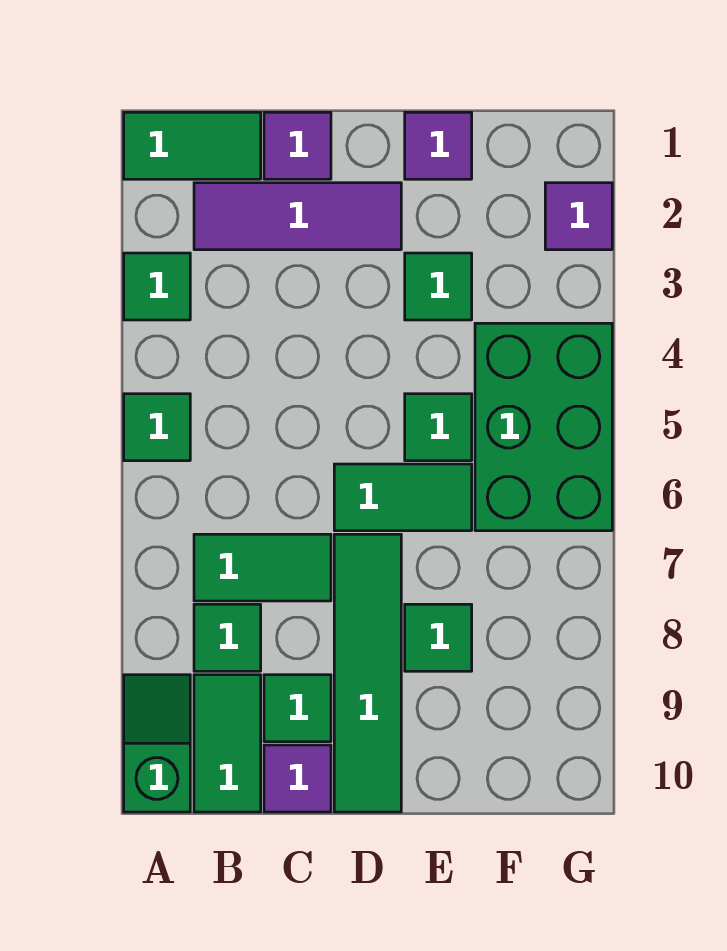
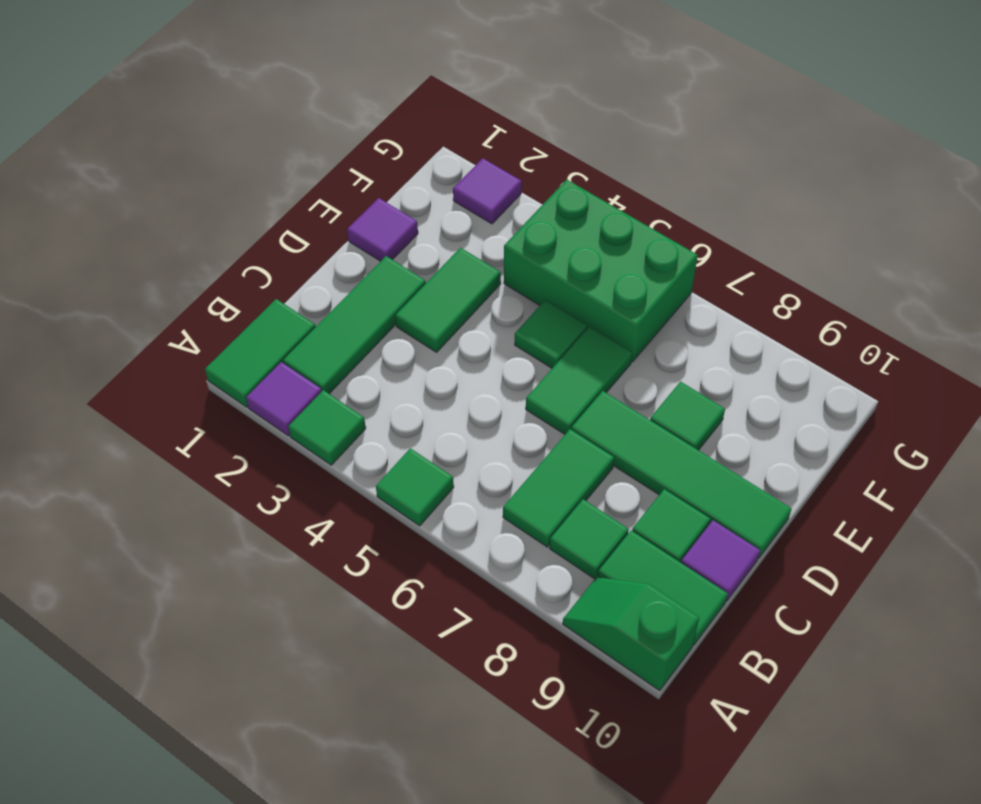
purple 1x3 tile [194,183,401,250] -> green 1x3 tile [283,256,426,394]
purple 1x1 tile [264,112,331,179] -> purple 1x1 tile moved to [246,362,322,436]
green 1x1 tile [405,253,472,320] -> green 1x2 tile [395,248,501,352]

